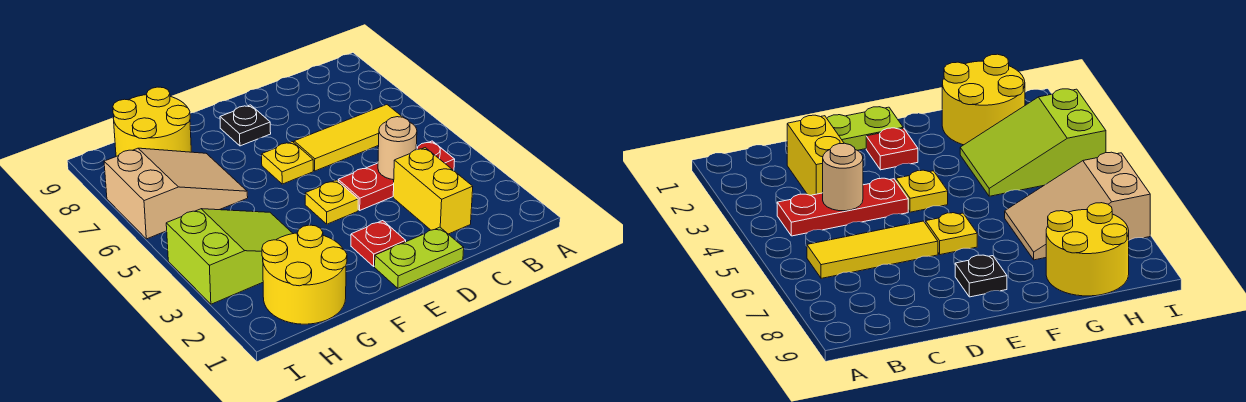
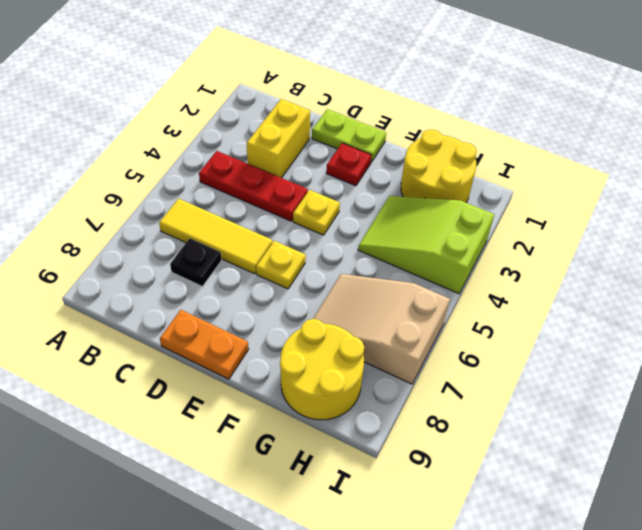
tan 1x1 round brick [378,117,417,180] -> none
none -> orange 1x2 plate [160,310,249,379]
black 1x1 plate [220,105,271,146] -> black 1x1 plate moved to [170,238,221,286]

